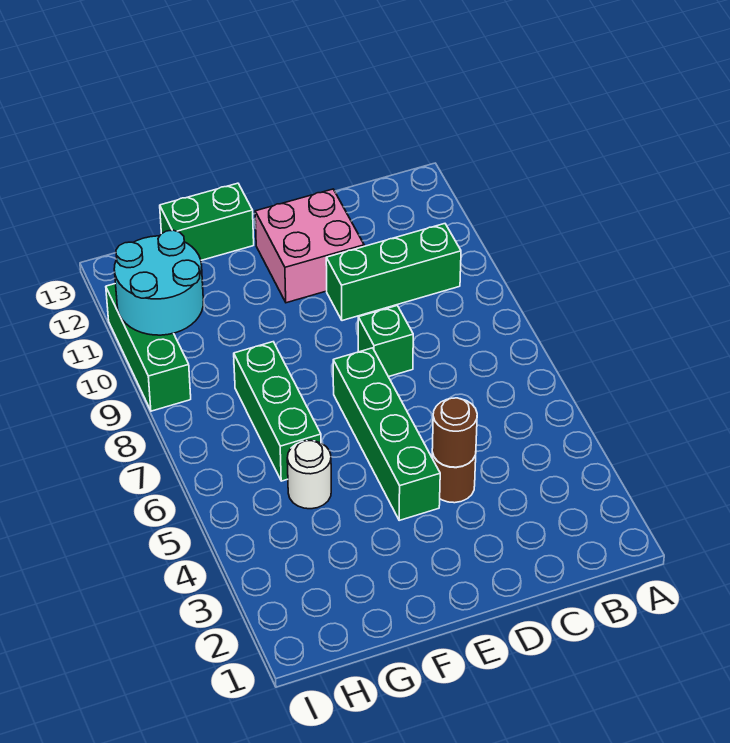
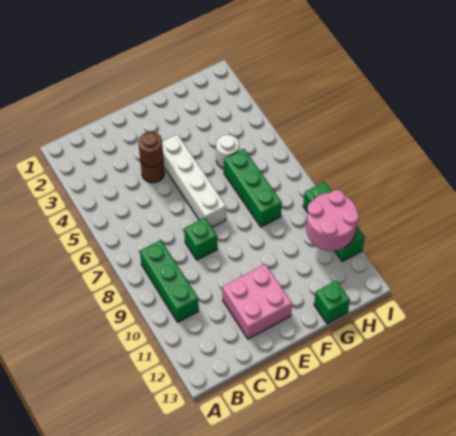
green 1x3 brick [326,224,461,321] -> green 1x3 brick turned to [140,240,199,322]
green 1x4 brick [333,348,440,520] -> white 1x4 brick [162,134,226,227]
green 1x2 brick [160,183,254,260] -> green 1x1 brick [314,281,350,324]
cyan 2x2 round brick [114,230,203,335] -> pink 2x2 round brick [306,190,359,251]

